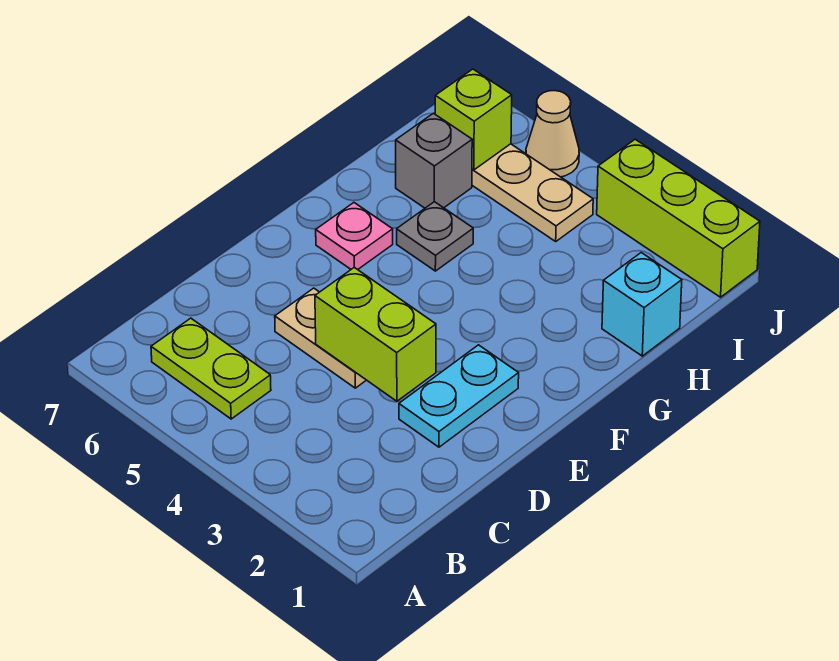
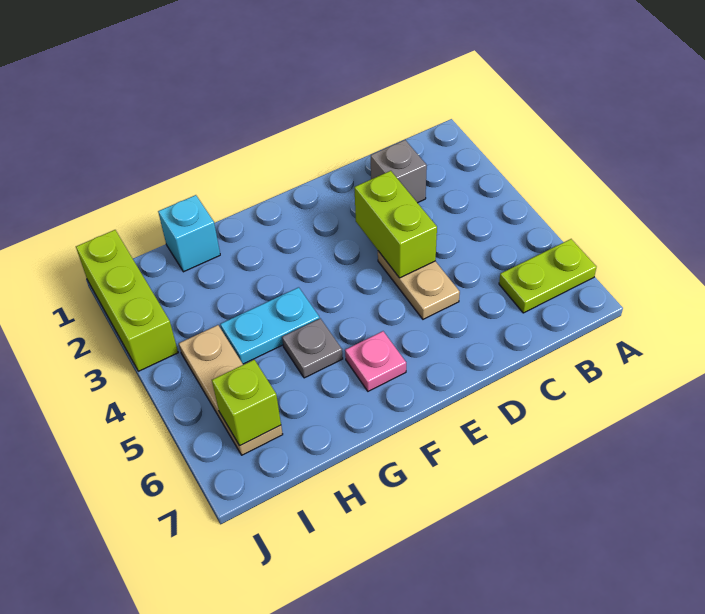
lime 1x2 plate [151,318,271,419] -> lime 1x2 plate turned to [499,239,597,313]
cyan 1x2 plate [399,345,519,447] -> cyan 1x2 plate moved to [220,287,320,364]
grey 1x1 brick [396,113,472,208] -> grey 1x1 brick moved to [371,140,427,203]
tan 1x1 cone [526,91,579,177] -> none

